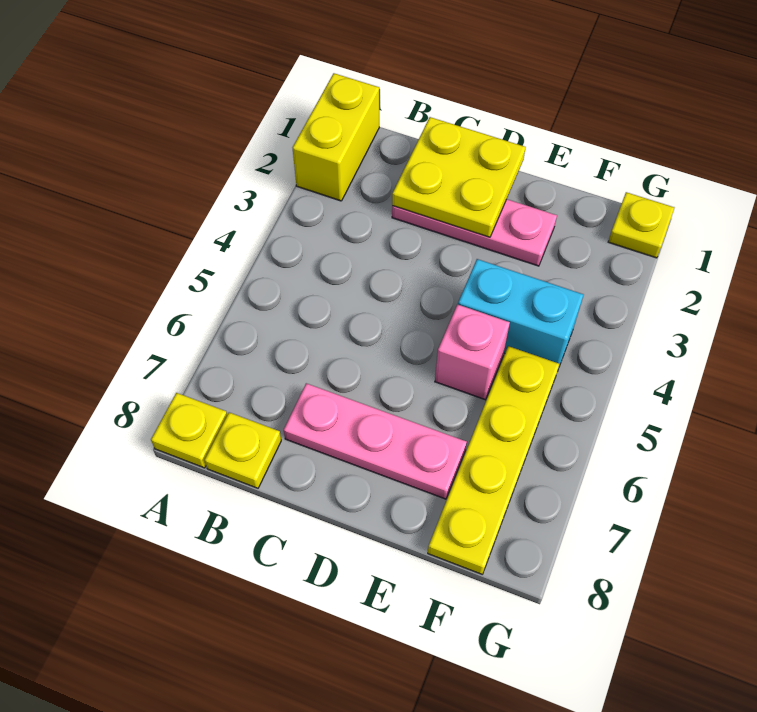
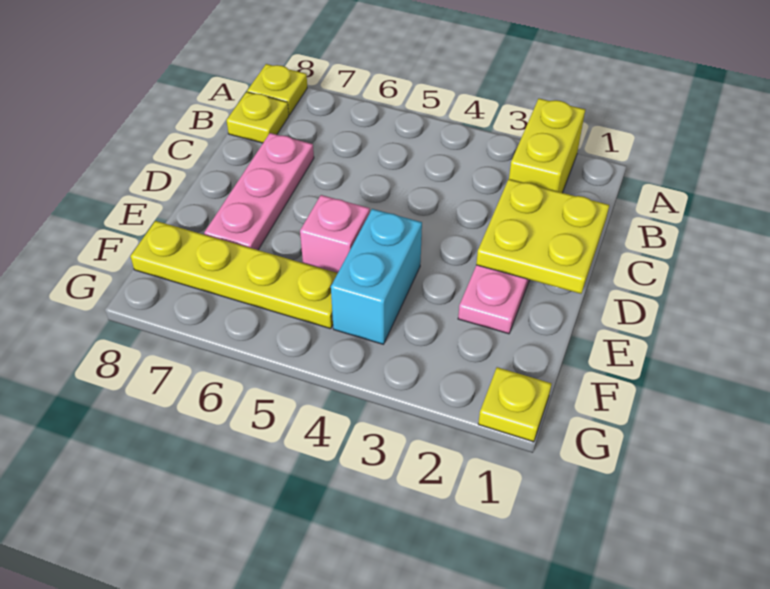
yellow 1x2 brick [293,73,379,201] -> yellow 1x2 brick turned to [509,99,585,193]

